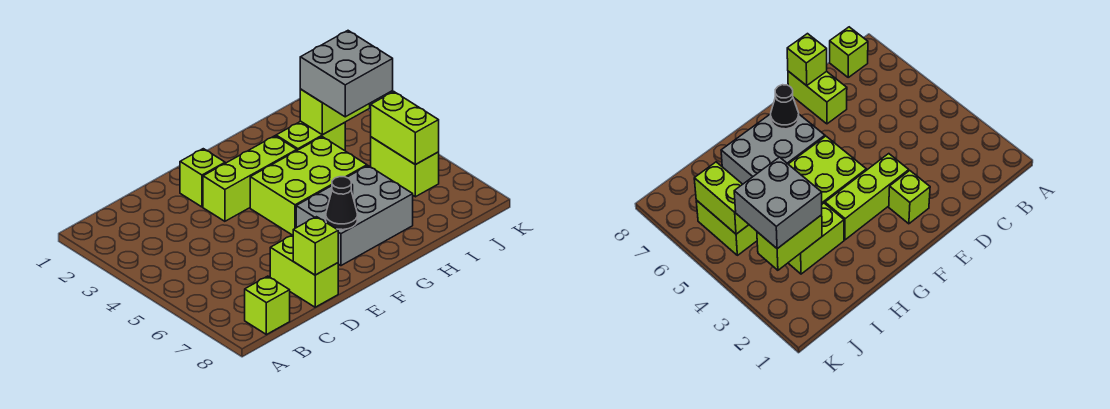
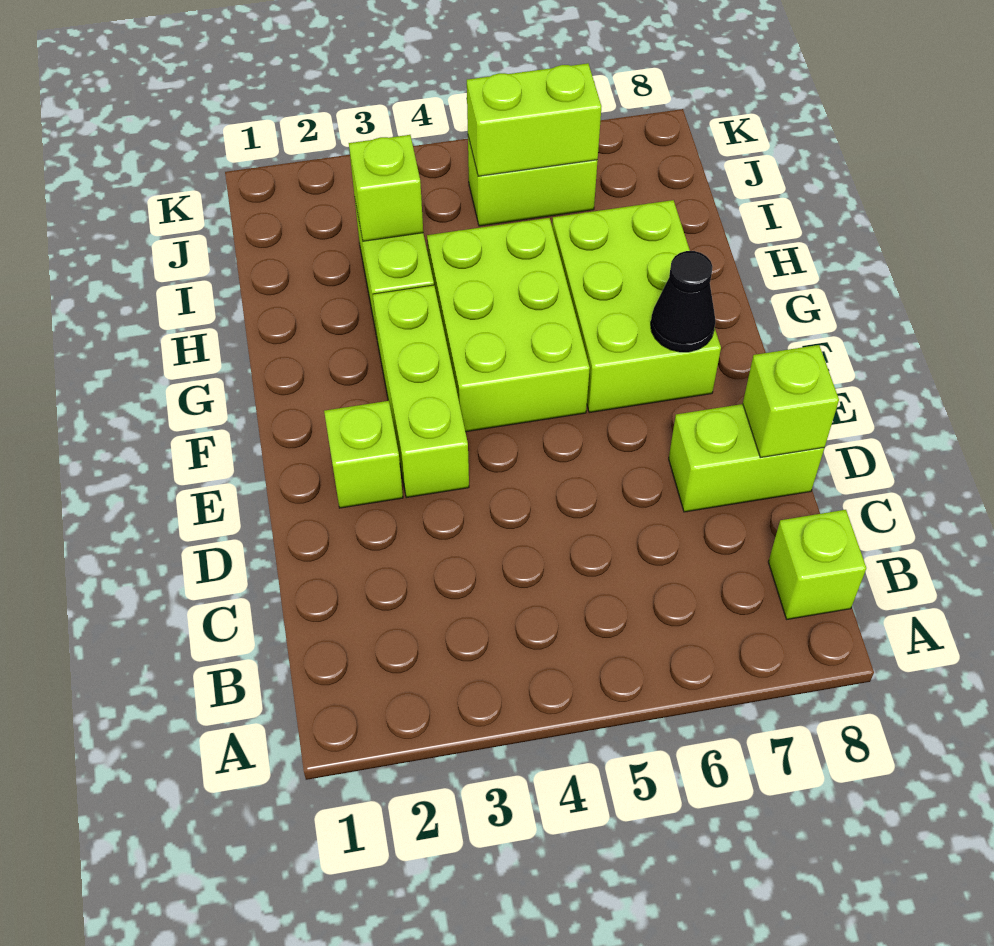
grey 2x3 brick [296,166,413,266] -> lime 2x3 brick [552,200,721,413]
lime 1x2 brick [300,89,370,135] -> lime 1x1 brick [349,135,423,241]
grey 2x2 brick [300,31,393,117] -> none

